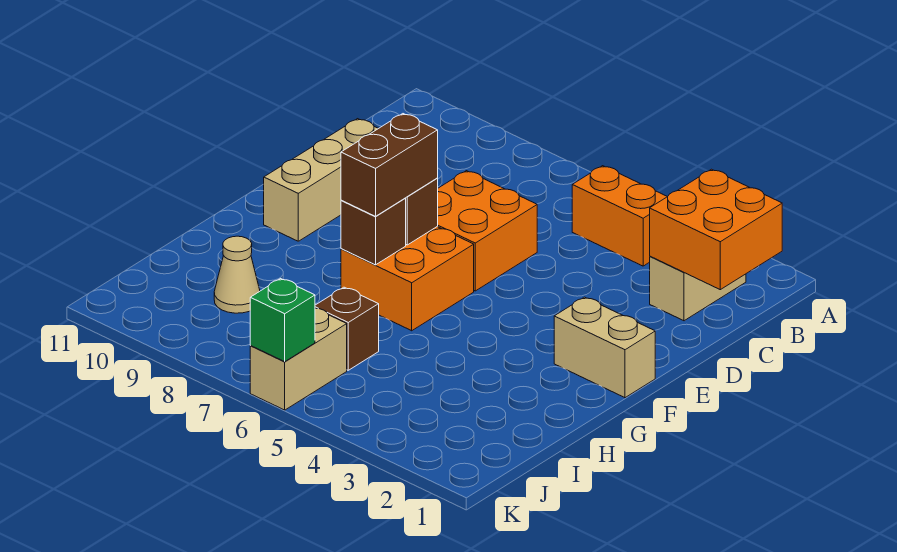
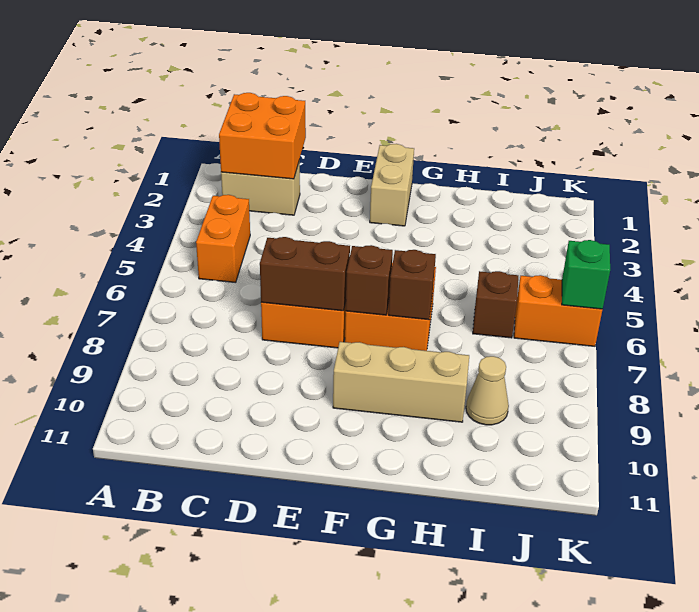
tan 1x3 brick [264,119,378,241] -> tan 1x3 brick moved to [333,342,469,422]
brown 1x2 brick [341,114,438,216] -> brown 1x2 brick moved to [260,237,350,311]
tan 1x2 brick [250,308,347,410] -> orange 1x2 brick [514,275,602,346]

